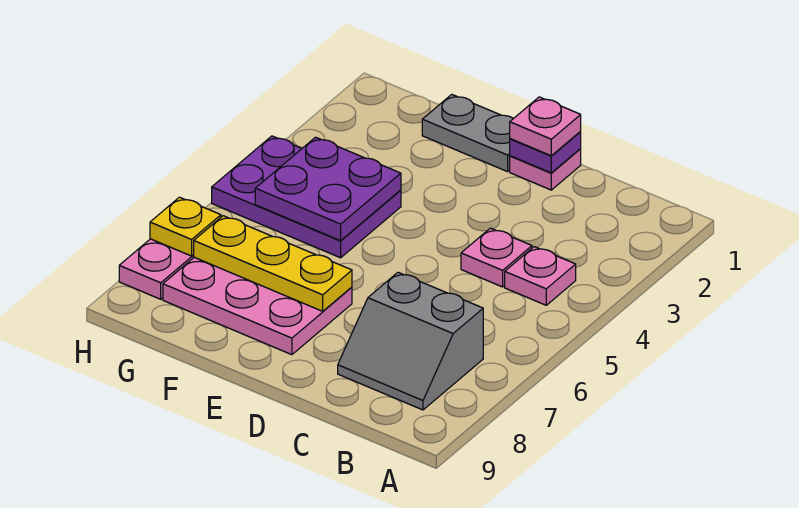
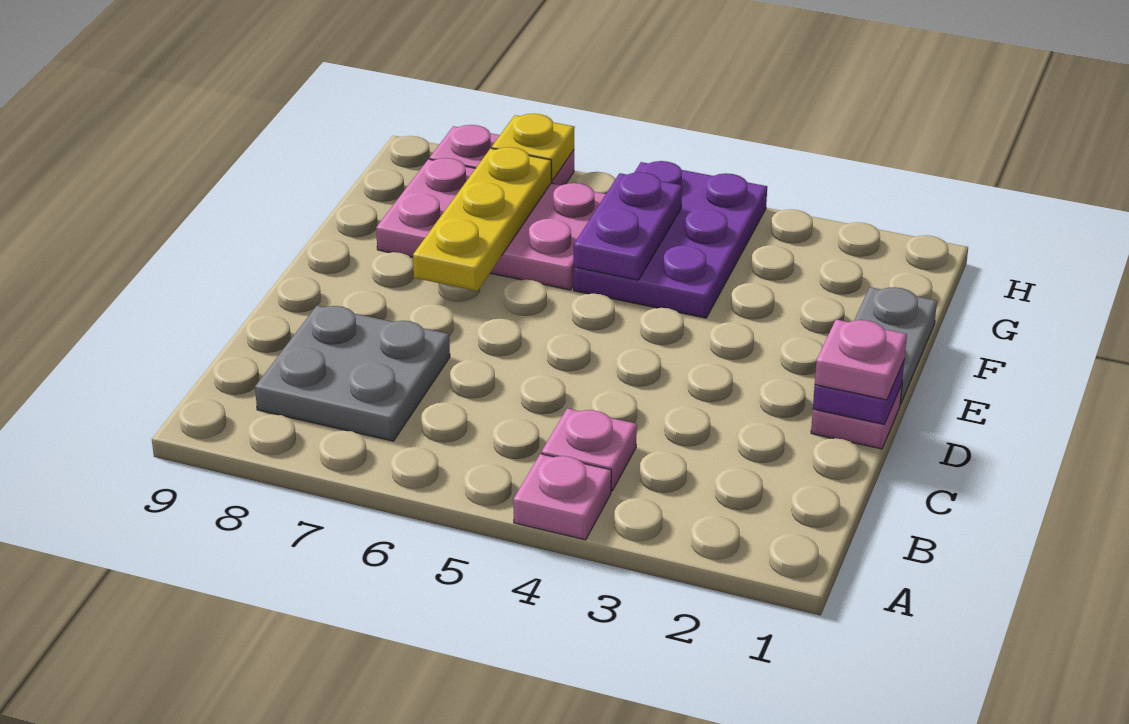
grey 2x2 slope [338,272,483,410] -> grey 2x2 plate [255,306,450,441]
pink 1x1 plate [461,228,532,287] -> pink 1x1 plate moved to [513,454,611,540]
pink 2x3 plate [163,257,352,355] -> pink 2x3 plate turned to [376,158,606,290]
purple 2x2 plate [255,137,401,241] -> purple 1x2 plate [574,172,682,280]

